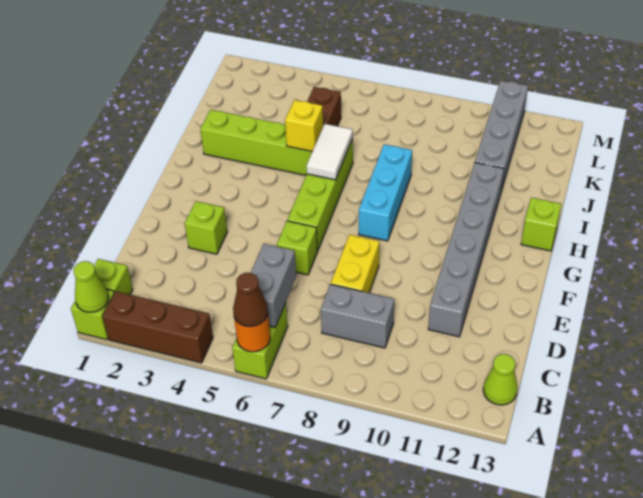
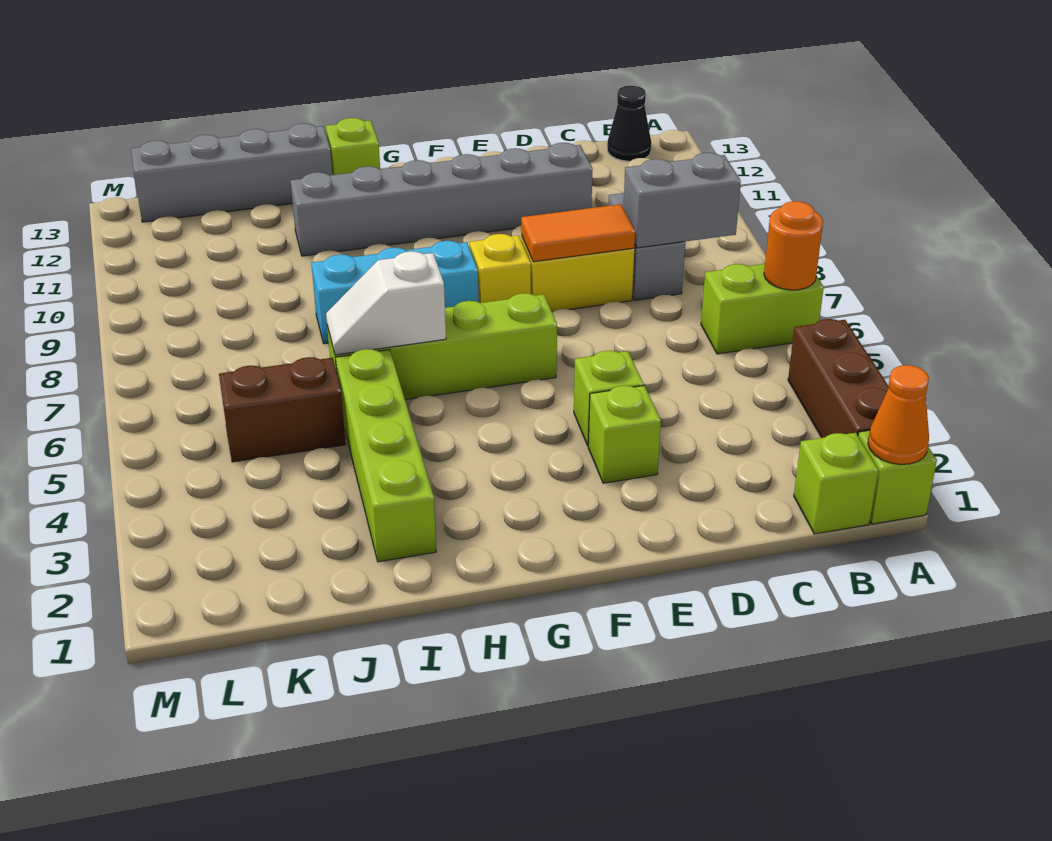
lime 1x1 cone [74,261,109,312] -> orange 1x1 cone [868,365,929,464]
brown 1x1 cone [233,273,268,327] -> none
grey 1x2 brick [251,244,296,327] -> grey 1x2 brick moved to [623,153,741,248]
lime 1x1 cone [483,354,517,405] -> black 1x1 cone [607,86,651,161]
none -> orange 1x2 tile [521,204,635,262]
lime 1x1 brick [277,221,317,275] -> lime 1x1 brick moved to [574,351,644,445]
white 1x2 tile [307,124,353,180] -> white 1x2 slope [326,251,446,355]
yellow 1x1 brick [285,100,323,151] -> yellow 1x1 brick moved to [470,234,531,303]
grey 1x4 brick [475,81,528,191] -> grey 1x4 brick moved to [131,123,332,222]

